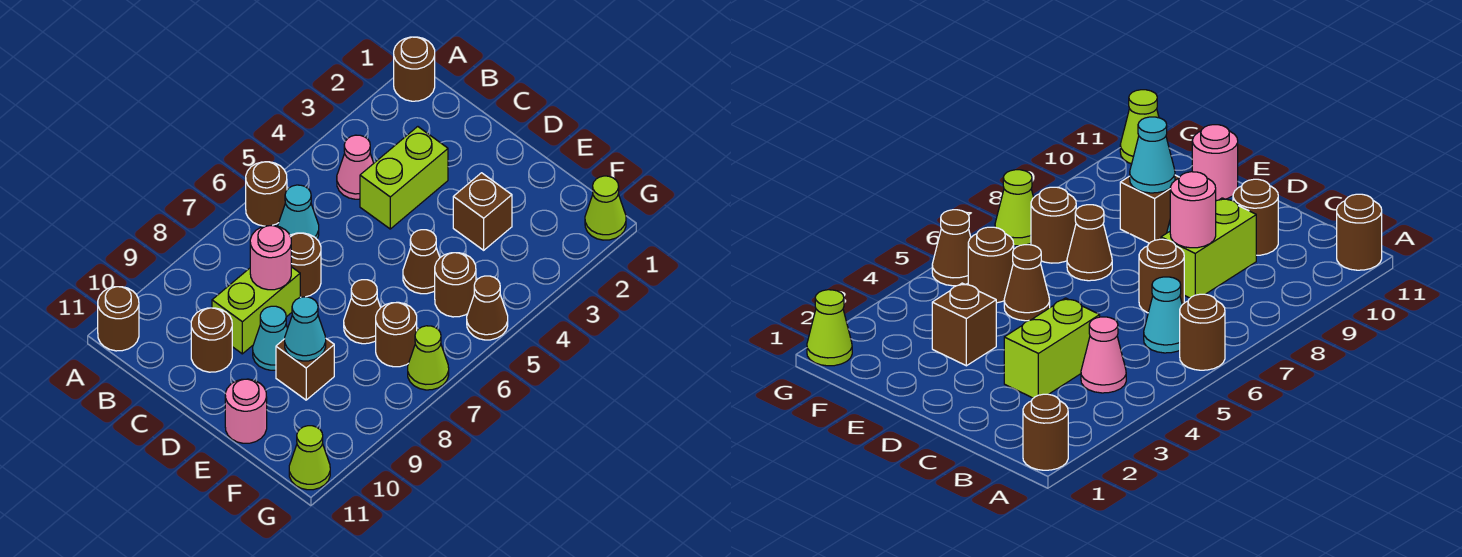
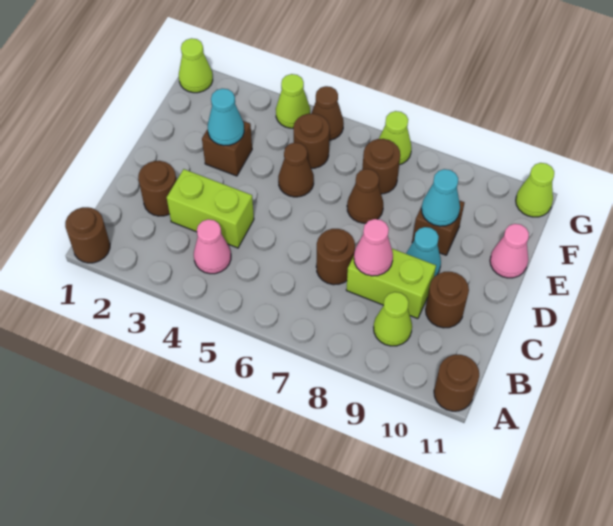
brown 1x1 round brick [246,162,287,226] -> brown 1x1 round brick moved to [138,161,177,216]
cyan 1x1 cone [278,185,319,239] -> cyan 1x1 cone moved to [208,89,244,145]
none -> lime 1x1 cone [374,292,412,346]
pink 1x1 round brick [250,225,291,290] -> pink 1x1 cone [354,219,393,276]
pink 1x1 round brick [225,379,267,443] -> pink 1x1 cone [490,224,529,278]
none -> lime 1x1 cone [276,74,310,128]

